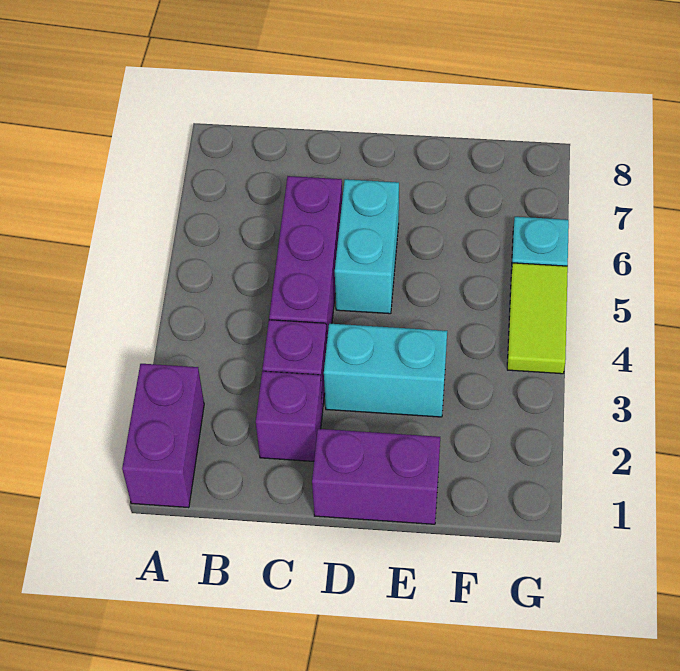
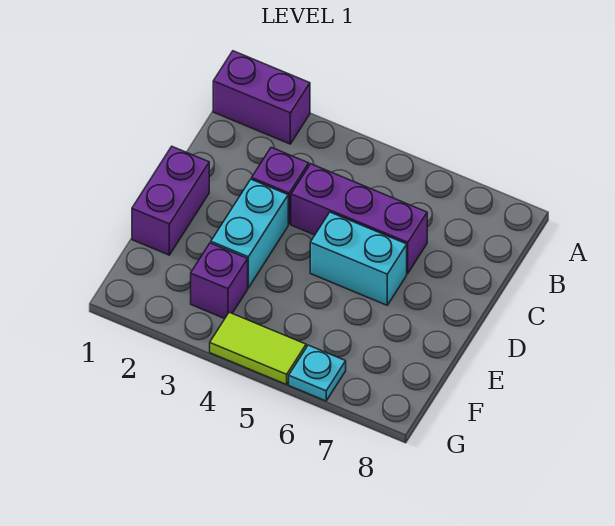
purple 1x1 brick [256,371,323,461] -> purple 1x1 brick moved to [191,243,248,319]

